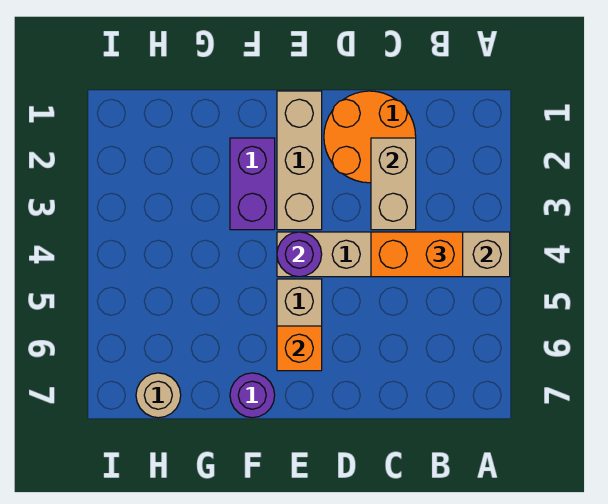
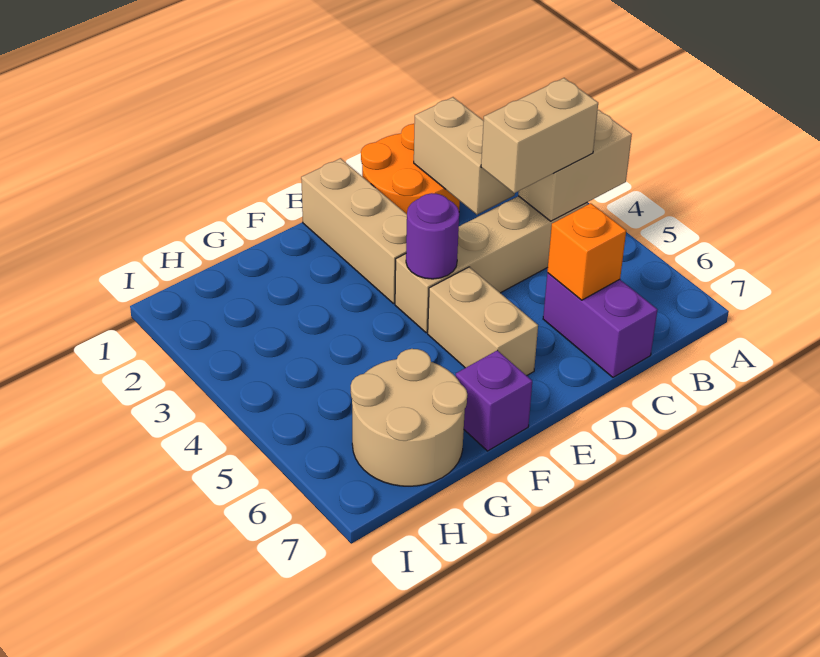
orange 1x2 brick [371,232,463,277] -> tan 1x2 brick [481,78,598,193]
orange 1x1 brick [277,326,322,371] -> orange 1x1 brick moved to [547,203,626,300]
purple 1x2 brick [230,138,275,230] -> purple 1x2 brick moved to [543,273,657,377]
purple 1x1 round brick [230,373,275,418] -> purple 1x1 brick [456,350,532,451]
tan 1x1 round brick [136,373,181,418] -> tan 2x2 round brick [351,349,467,486]

